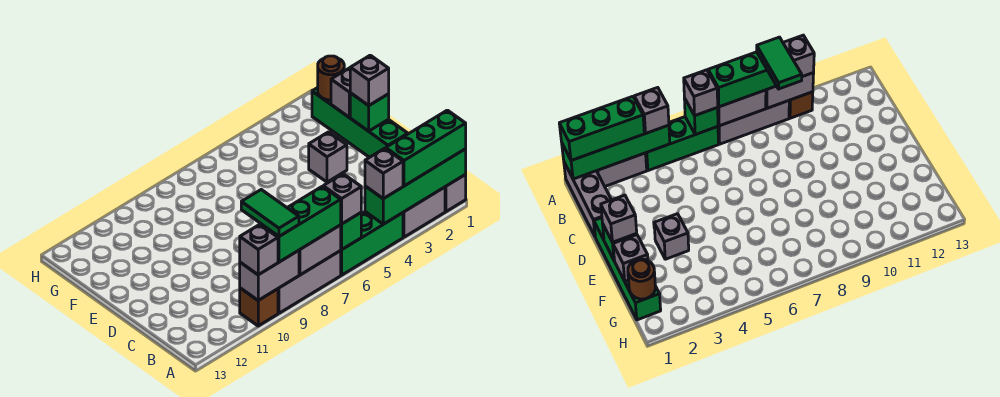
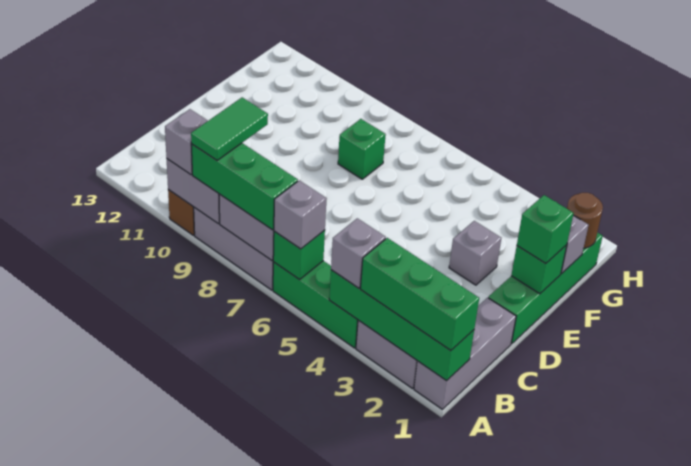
grey 1x1 brick [350,55,389,105] -> green 1x1 brick [517,195,574,263]
none -> green 1x1 brick [338,119,386,179]

